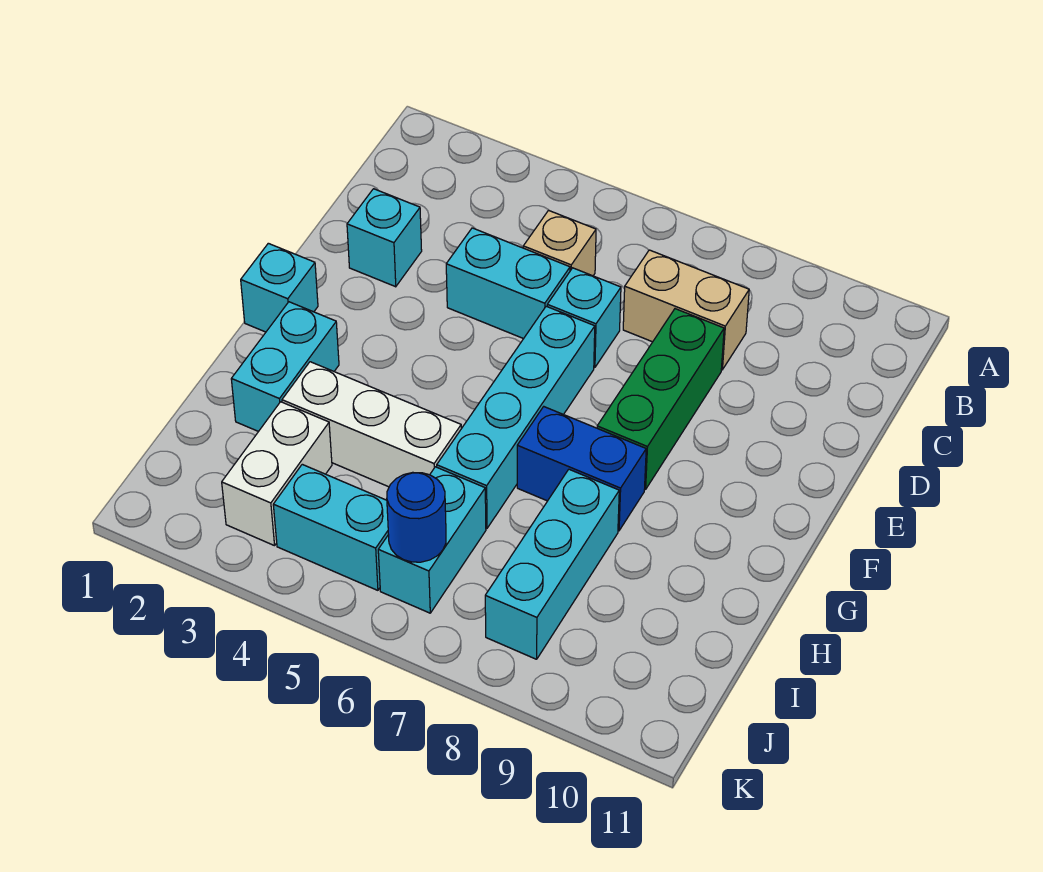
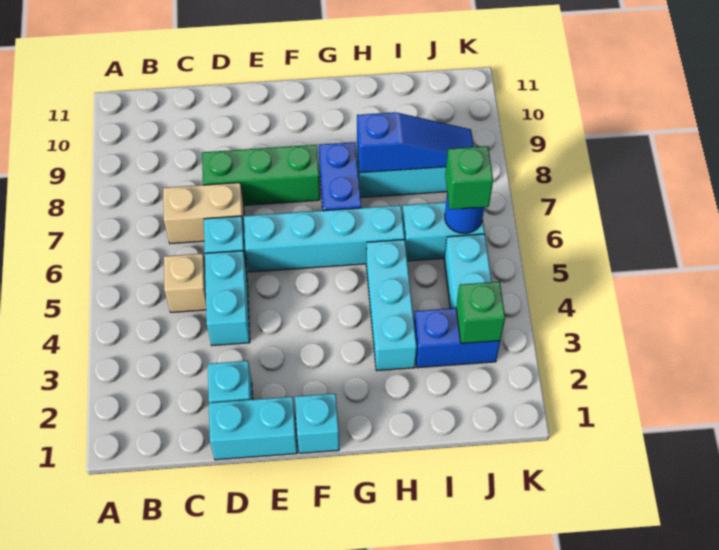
tan 1x2 brick [623,250,749,370] -> tan 1x2 brick turned to [163,183,244,244]
cyan 1x2 brick [231,302,339,432] -> cyan 1x2 brick moved to [209,397,297,460]
white 1x3 brick [282,362,461,487] -> cyan 1x3 brick [366,240,417,371]
none -> blue 1x3 slope [357,112,474,173]
white 1x2 brick [222,402,332,546] -> blue 1x2 brick [414,308,500,368]
none -> green 1x1 brick [456,282,505,343]
none -> green 1x1 brick [445,146,493,209]

